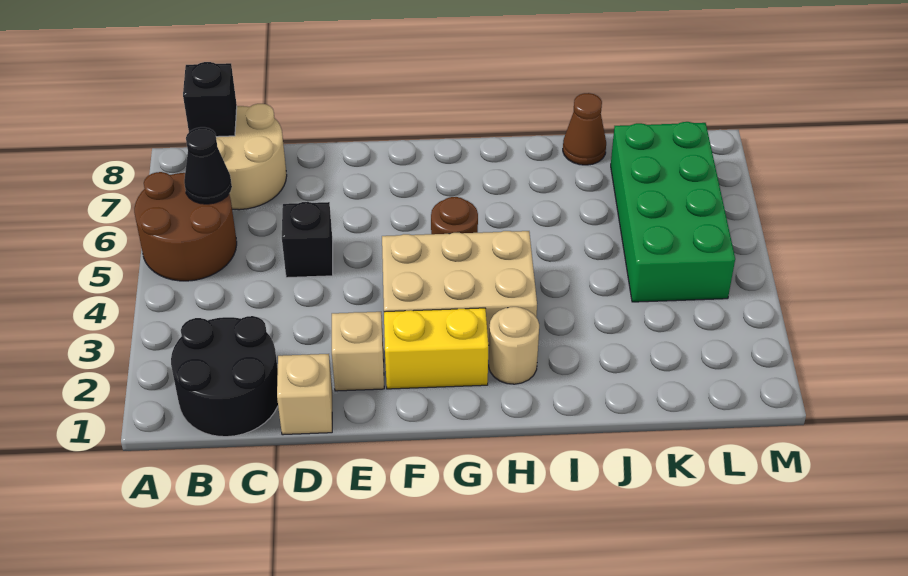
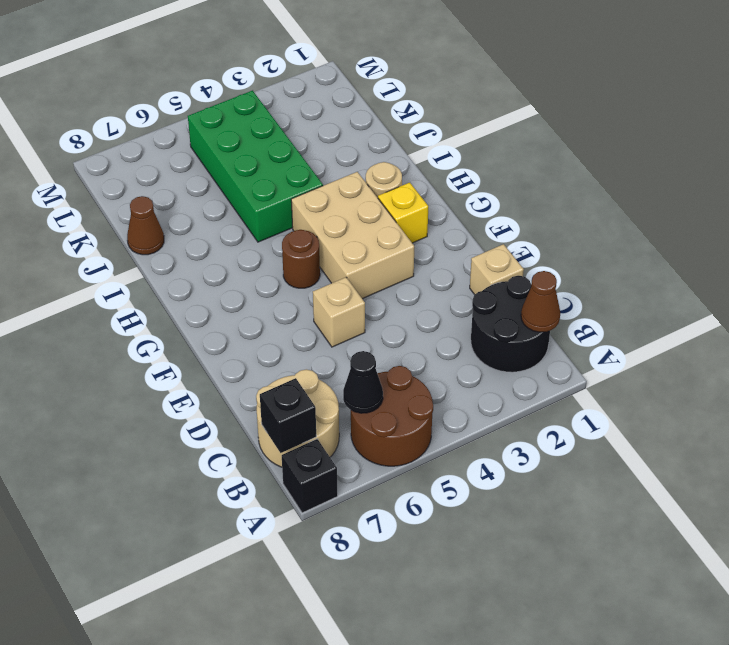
none -> brown 1x1 cone [521,271,560,332]
black 1x1 brick [282,202,333,278] -> black 1x1 brick moved to [282,439,338,513]
tan 1x1 brick [332,312,384,391] -> tan 1x1 brick moved to [313,277,365,347]
yellow 1x2 brick [384,308,488,389] -> yellow 1x1 brick [378,183,428,243]
green 2x4 brick [611,122,735,302] -> green 2x4 brick turned to [188,91,323,242]

